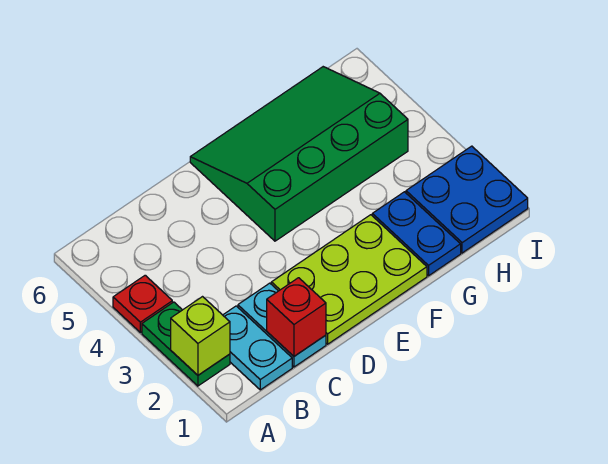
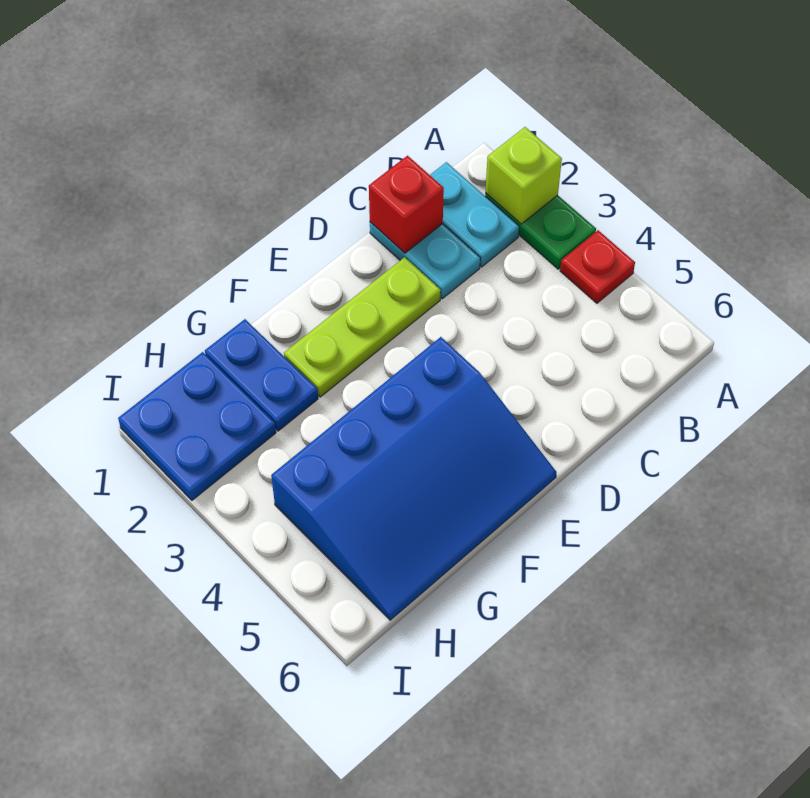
lime 2x3 plate [271,215,427,344] -> lime 1x3 plate [284,257,441,397]
green 3x4 slope [190,67,408,241] -> blue 3x4 slope [271,337,557,620]

